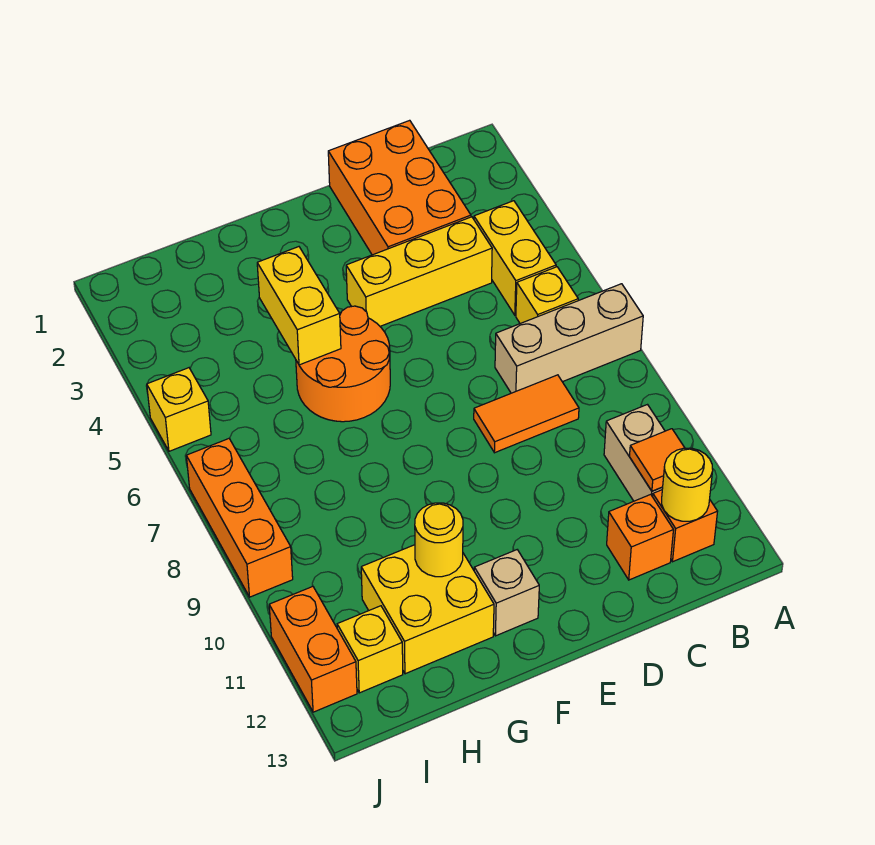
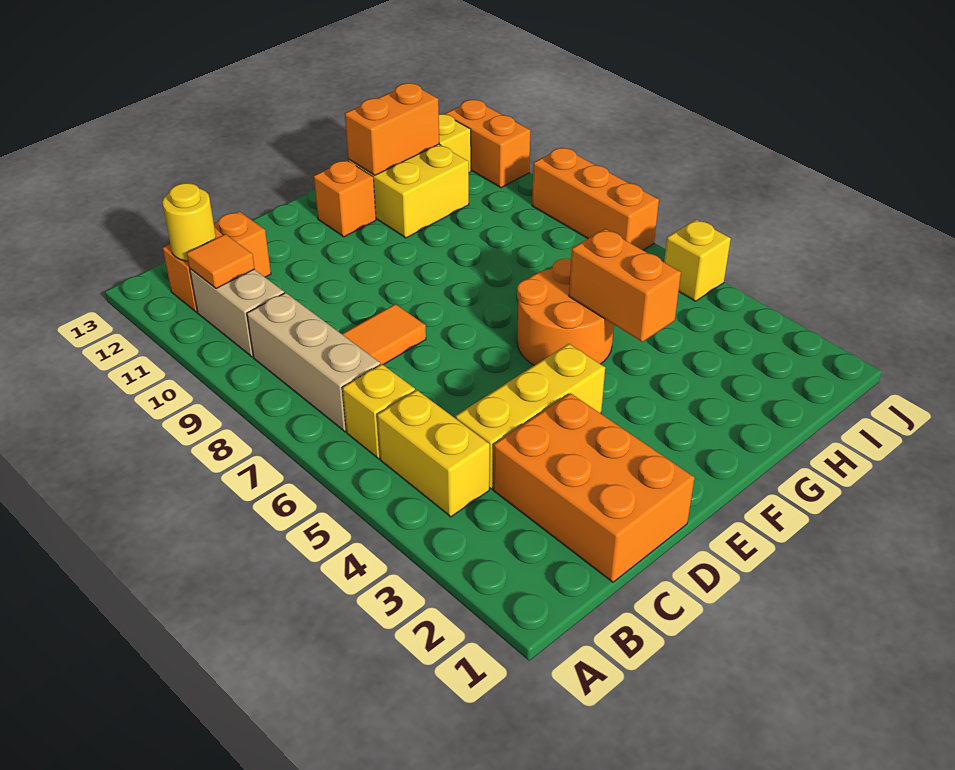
tan 1x3 brick [495,284,643,393] -> tan 1x3 brick turned to [247,293,380,432]
tan 1x1 brick [474,550,539,636] -> orange 1x1 brick [314,160,376,237]
yellow 1x2 brick [257,247,341,365] -> orange 1x2 brick [569,229,681,342]
yellow 1x1 round brick [415,503,463,577] -> none
none -> orange 1x2 brick [345,83,439,175]

